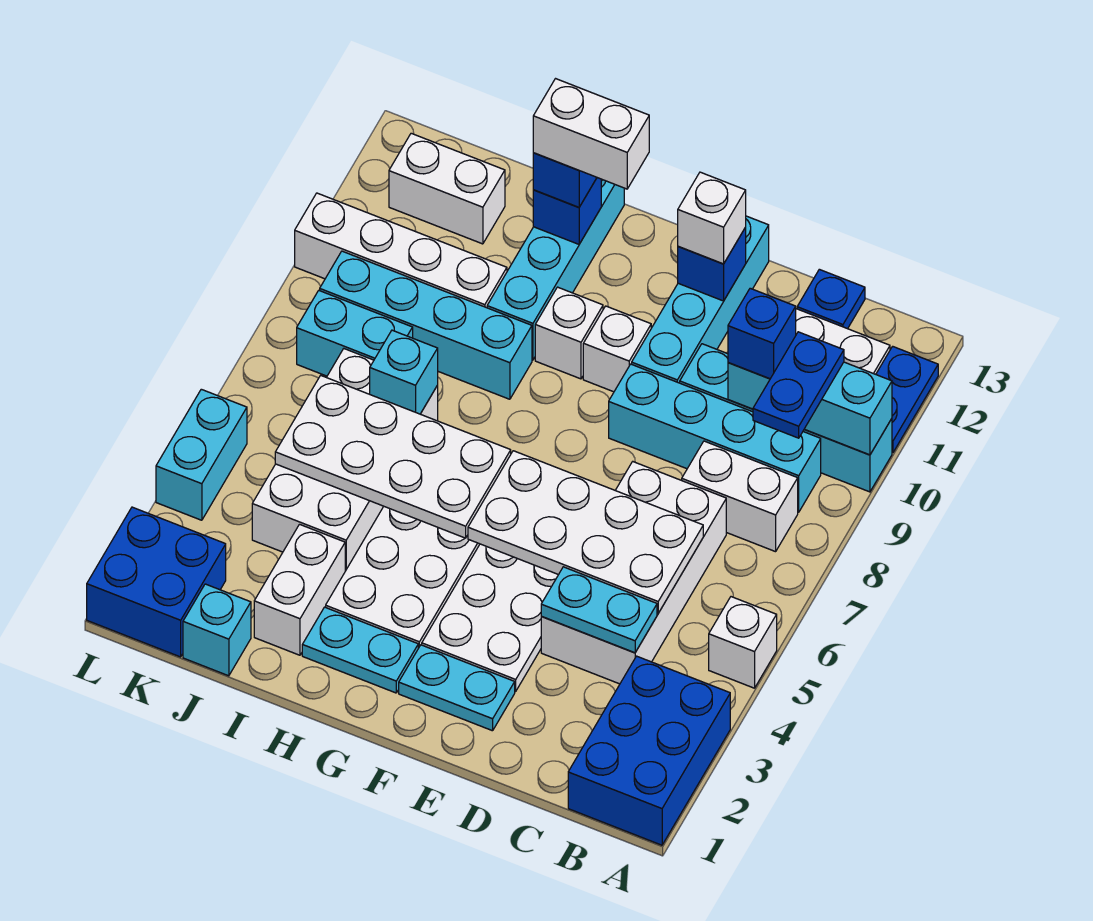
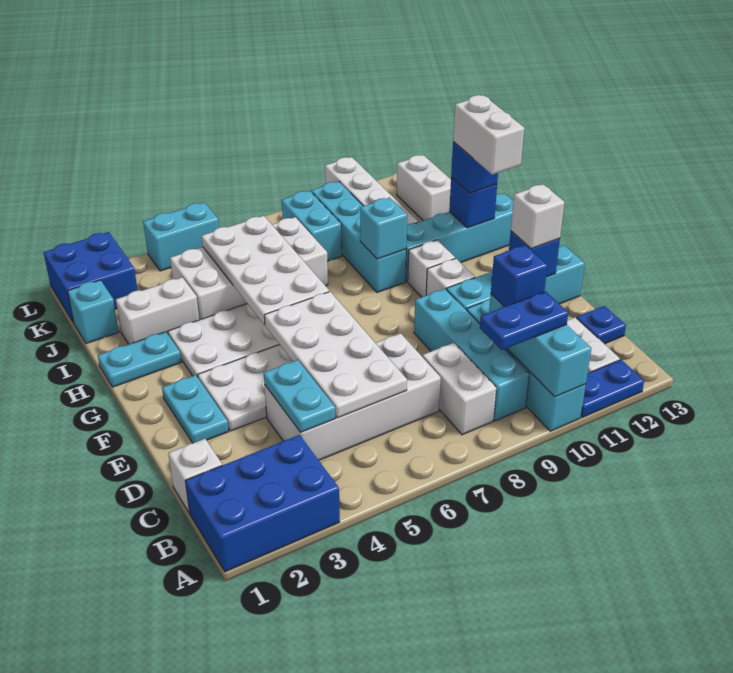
white 1x1 brick [709,597,777,688] -> white 1x1 brick moved to [168,439,222,513]
cyan 1x2 plate [302,607,418,693] -> cyan 1x2 plate turned to [98,332,181,387]
cyan 1x1 brick [370,330,438,414] -> cyan 1x1 brick moved to [360,198,407,259]

